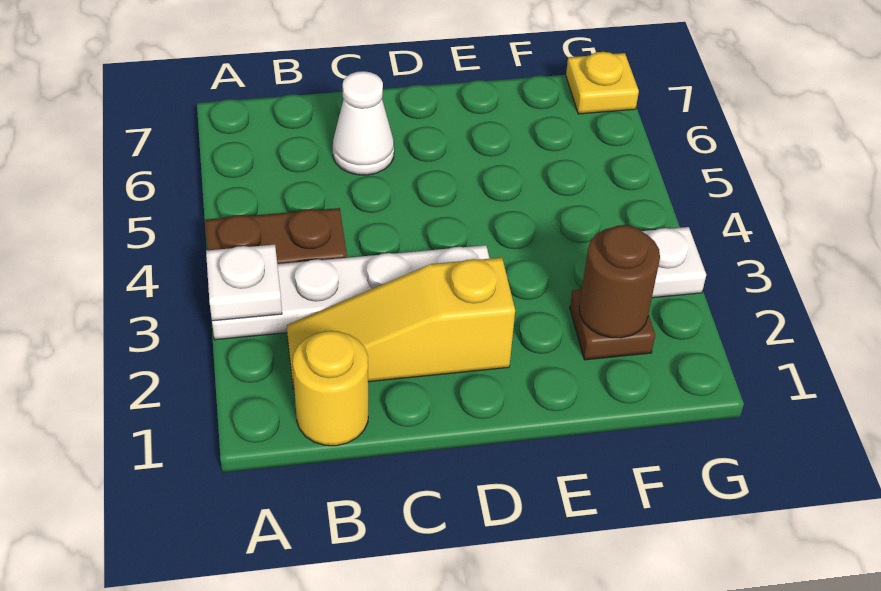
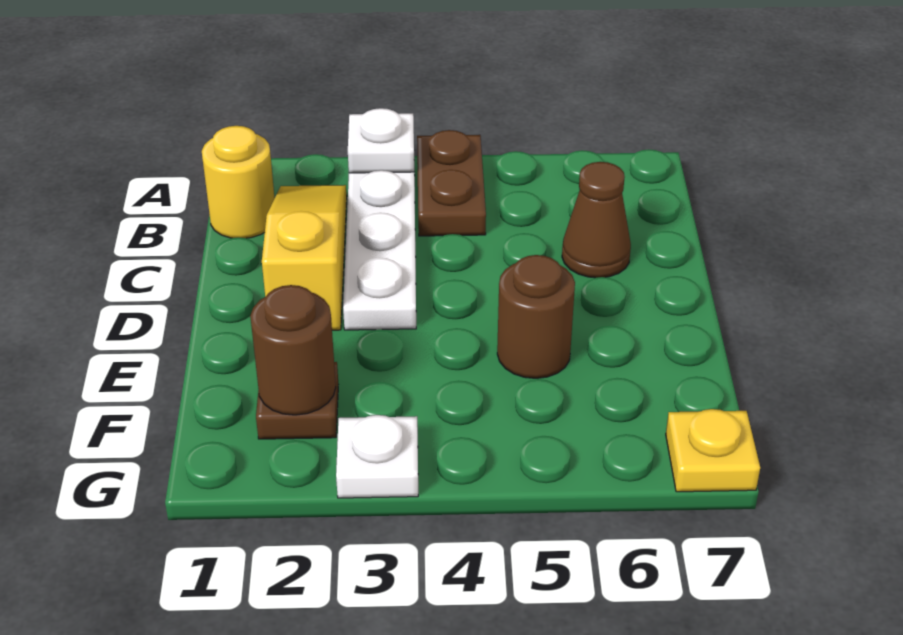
white 1x1 cone [333,71,394,175] -> brown 1x1 cone [562,162,631,278]
none -> brown 1x1 round brick [497,255,575,378]

